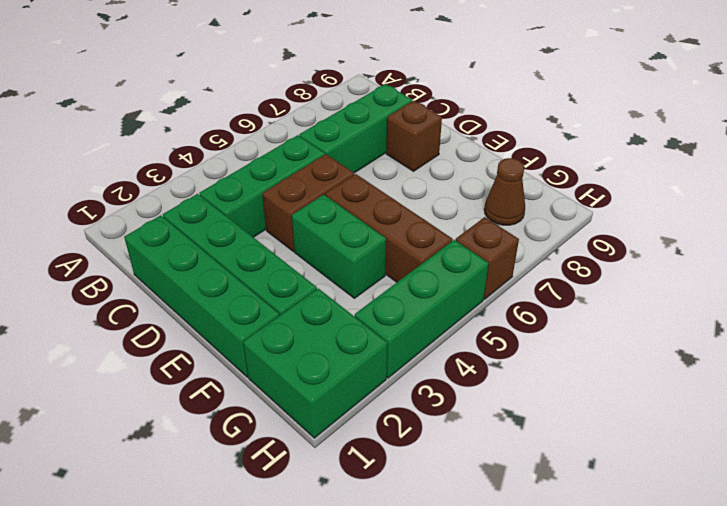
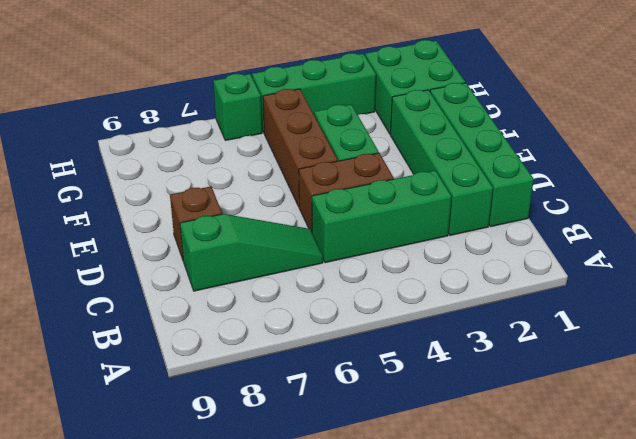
green 1x3 brick [299,84,412,173] -> green 1x3 slope [180,214,323,291]
brown 1x1 cone [484,158,525,225] -> none
brown 1x1 brick [456,217,519,299] -> green 1x1 brick [213,74,262,141]

